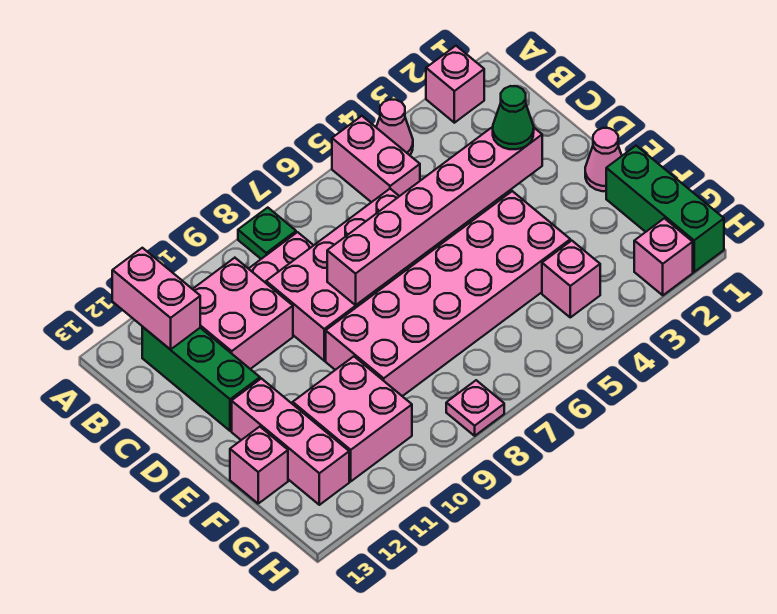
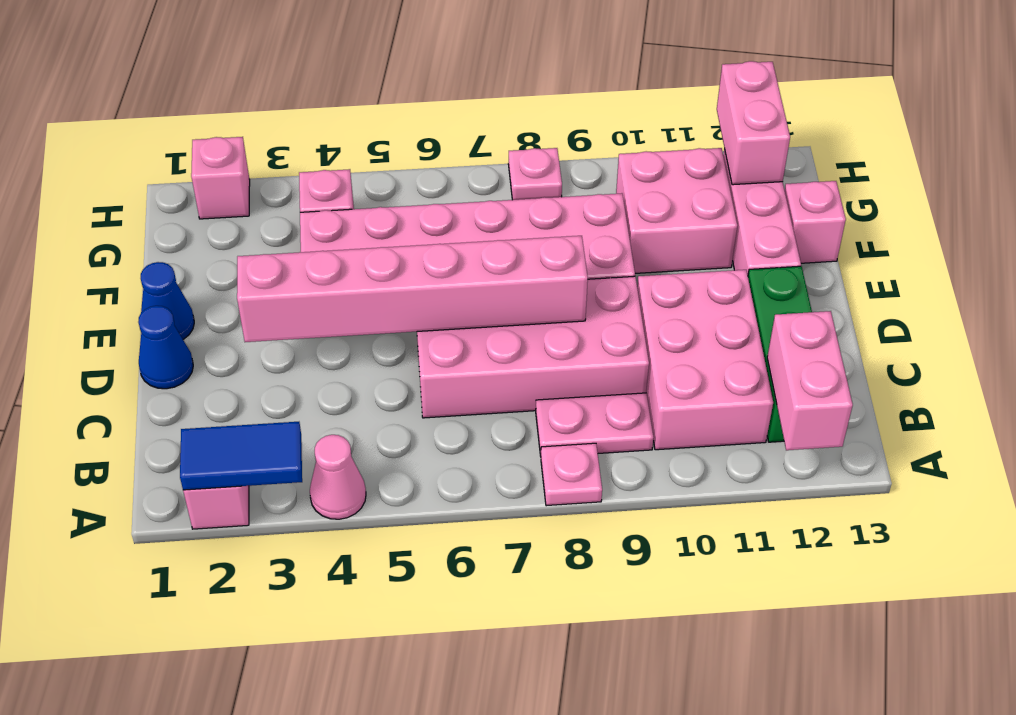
none -> blue 1x2 tile [180,422,302,490]
pink 1x2 brick [332,116,420,202] -> pink 1x2 brick moved to [717,61,790,185]
green 1x1 plate [238,208,296,259] -> pink 1x1 plate [541,443,602,506]
pink 2x2 brick [193,258,293,369] -> pink 2x3 brick [637,270,773,450]
none -> blue 1x1 cone [138,306,193,389]
green 1x1 cone [493,86,534,149] -> none
pink 1x1 cone [585,128,622,191] -> blue 1x1 cone [141,262,194,339]
green 1x3 brick [606,146,724,272] -> none

